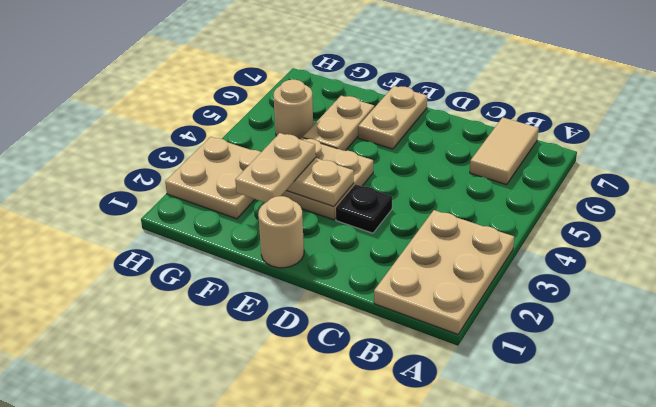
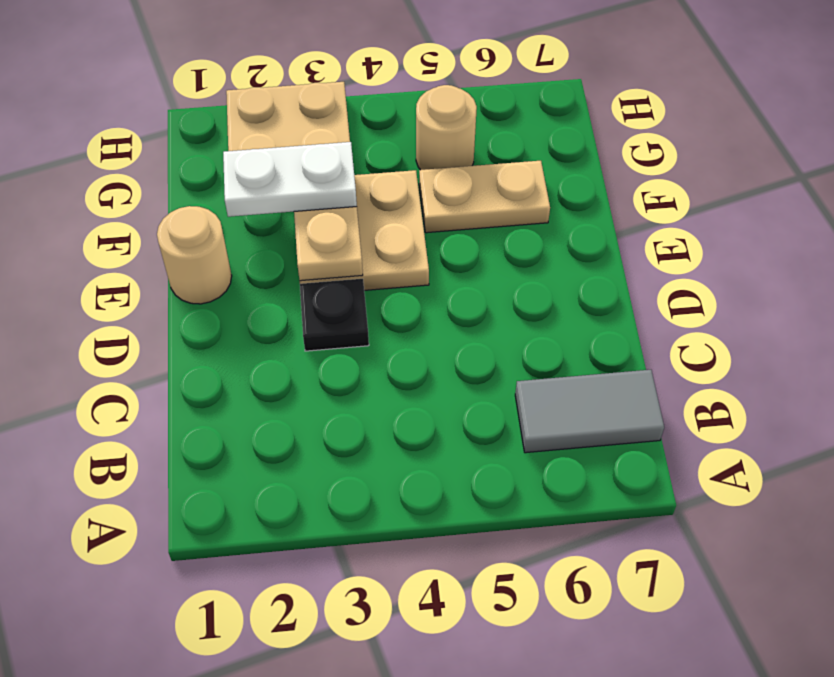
tan 2x3 plate [374,210,514,334] -> none
tan 1x2 tile [470,117,539,185] -> grey 1x2 tile [515,370,664,453]
tan 1x2 plate [358,86,427,149] -> none
tan 1x2 plate [235,133,316,203] -> white 1x2 plate [223,142,357,217]

